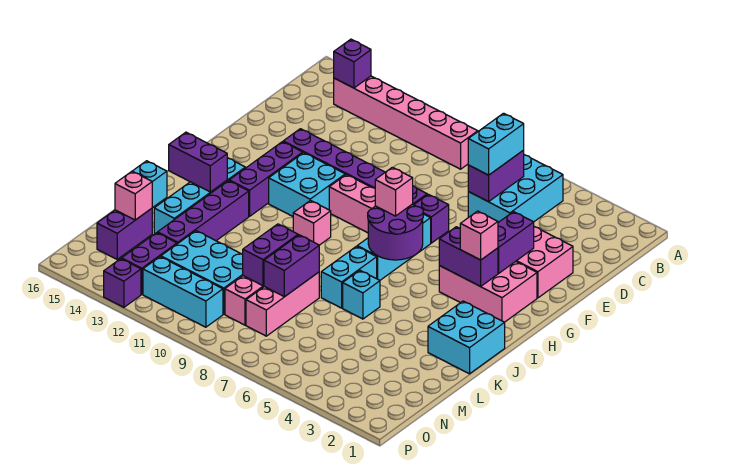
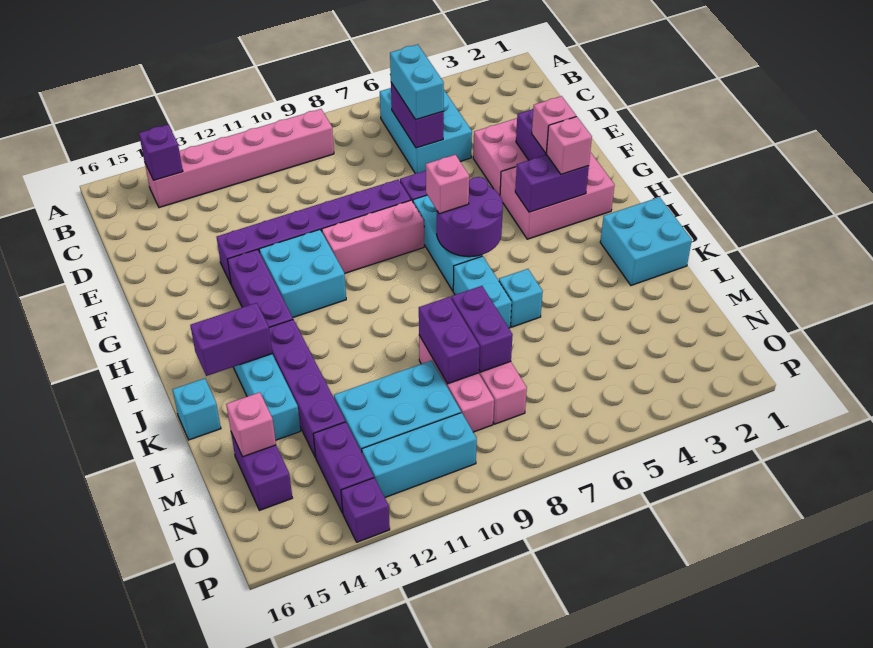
pink 1x1 brick [293,200,331,245] -> pink 1x1 brick moved to [532,96,576,153]

